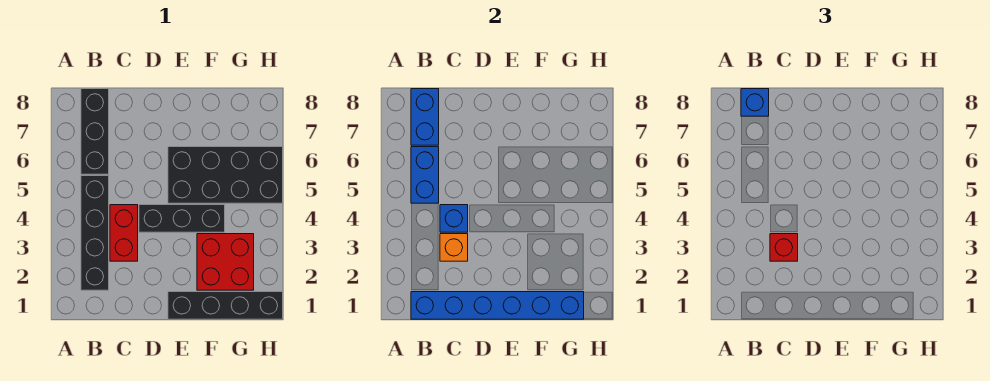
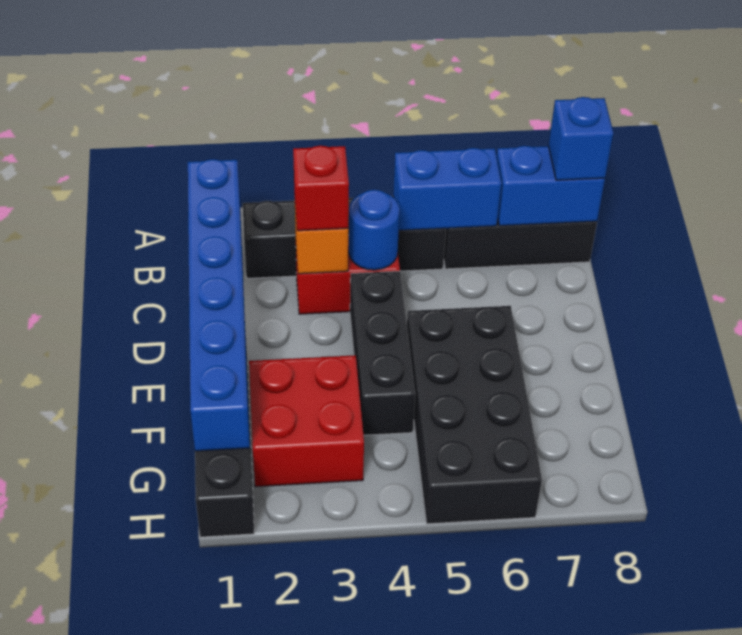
blue 1x1 brick [440,205,468,232] -> blue 1x1 round brick [348,190,400,270]

